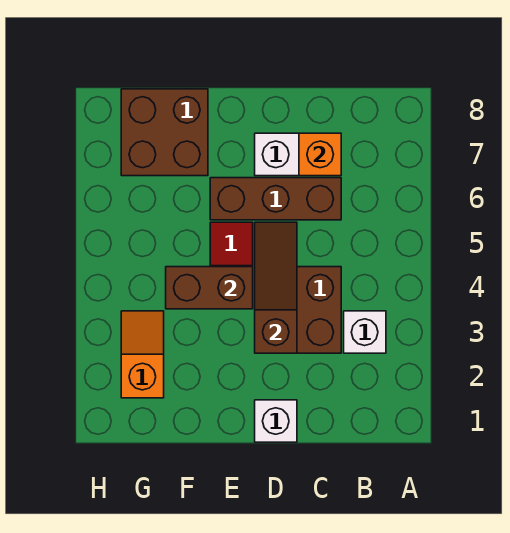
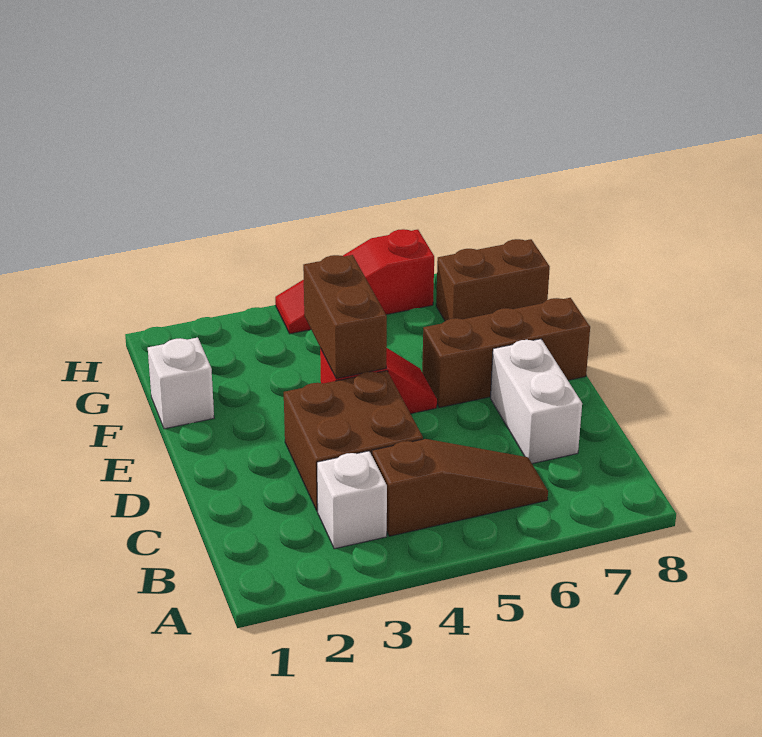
brown 1x3 brick [210,178,341,220] -> brown 1x3 brick turned to [422,298,590,408]
orange 1x1 brick [299,133,341,176] -> none
white 1x1 brick [255,400,297,442] -> white 1x1 brick moved to [148,338,214,429]
brown 1x3 slope [255,222,297,353] -> brown 1x3 slope moved to [372,439,548,536]
brown 2x2 brick [121,89,208,176] -> brown 1x2 brick [436,239,550,321]
orange 1x2 slope [121,311,164,398] -> none
none -> red 1x3 slope [275,229,434,334]

